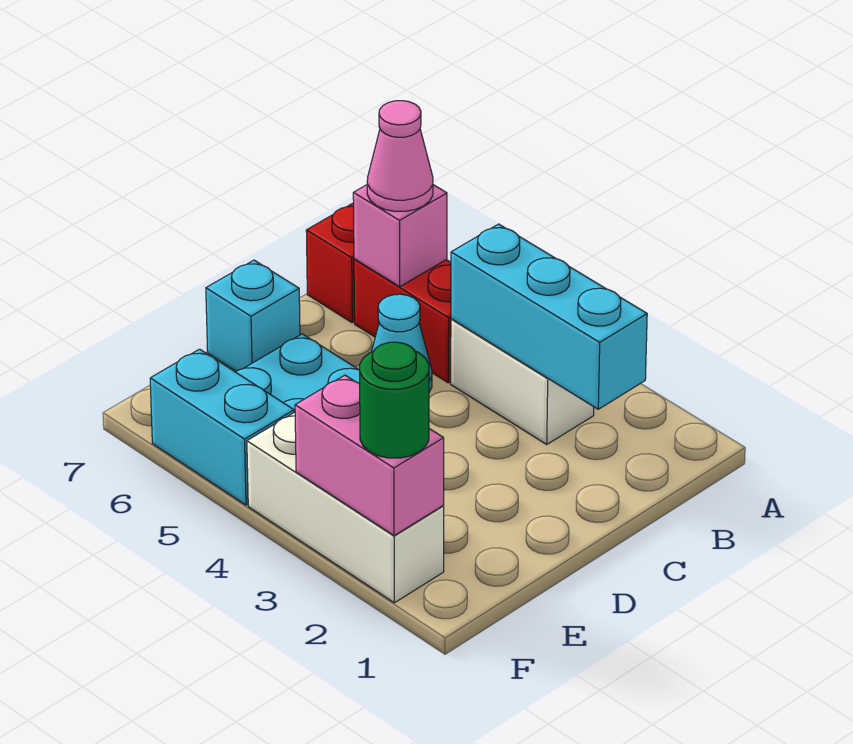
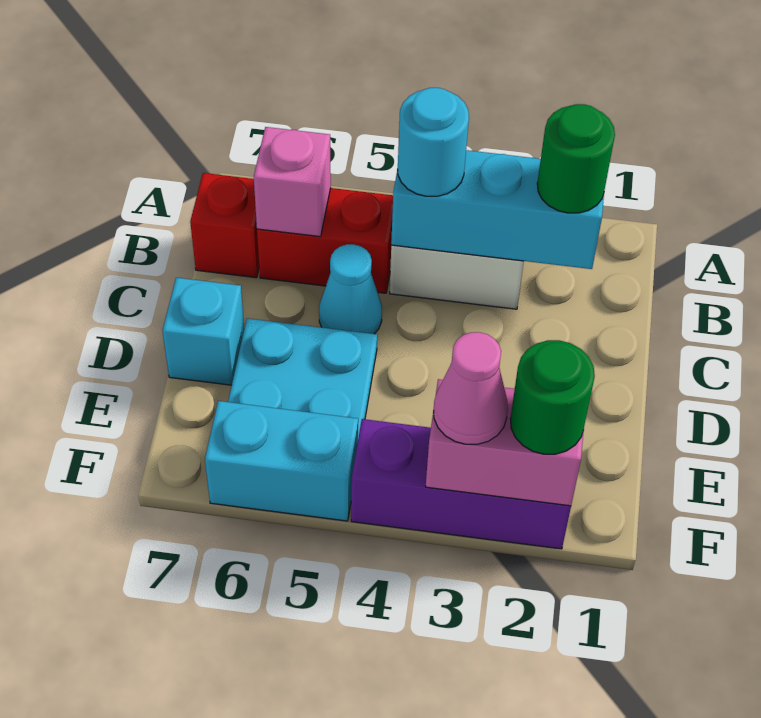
none -> green 1x1 round brick [537,104,615,213]
none -> cyan 1x1 round brick [398,88,469,196]
pink 1x1 cone [367,101,433,211] -> pink 1x1 cone moved to [434,332,508,444]
white 1x3 brick [247,412,444,603] -> purple 1x3 brick [351,419,571,549]

